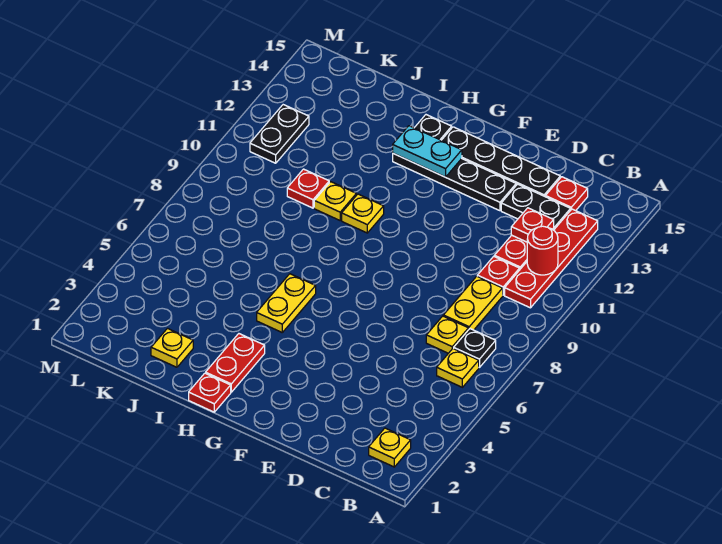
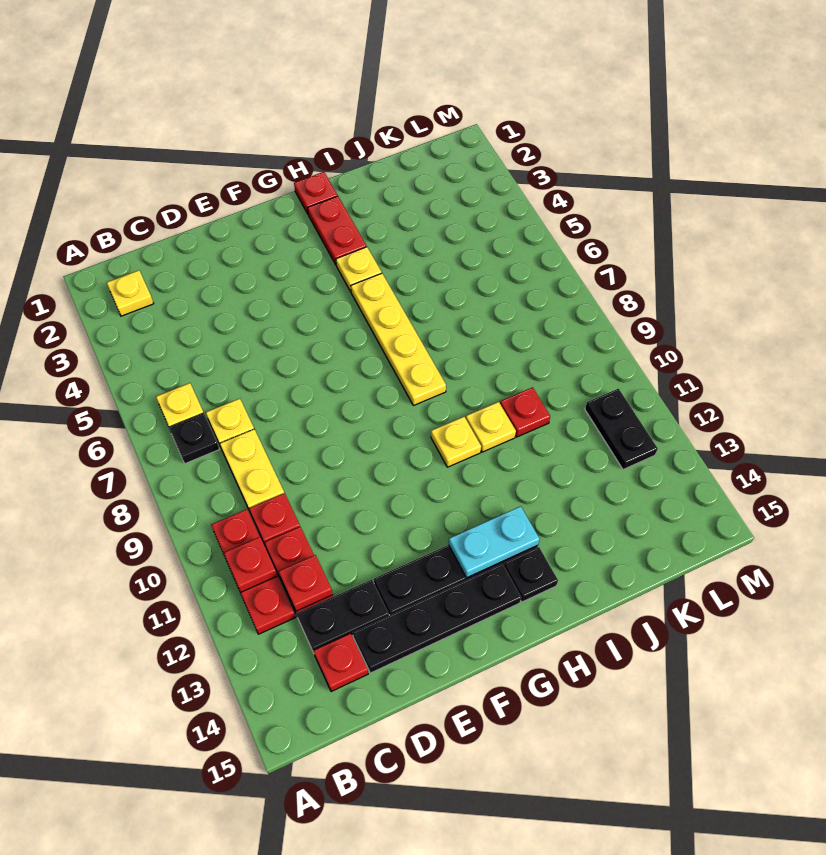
red 1x4 plate [505,209,598,308] -> red 1x3 plate [211,509,295,634]
red 1x1 round brick [527,226,558,275] -> red 1x1 plate [224,537,277,593]
yellow 1x2 plate [257,274,316,332] -> yellow 1x4 plate [351,273,446,406]
yellow 1x1 plate [151,329,193,367] -> yellow 1x1 plate moved to [336,247,382,292]

